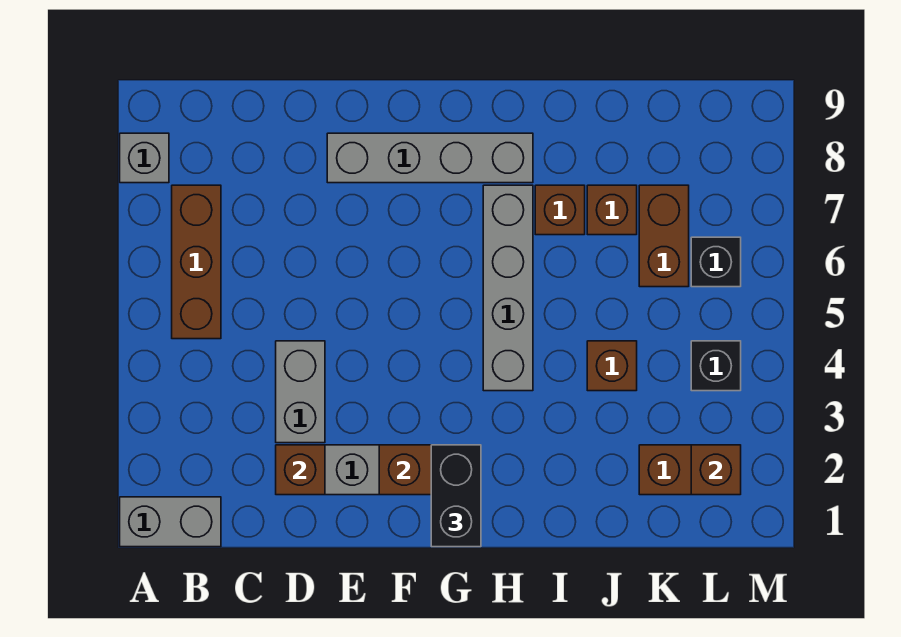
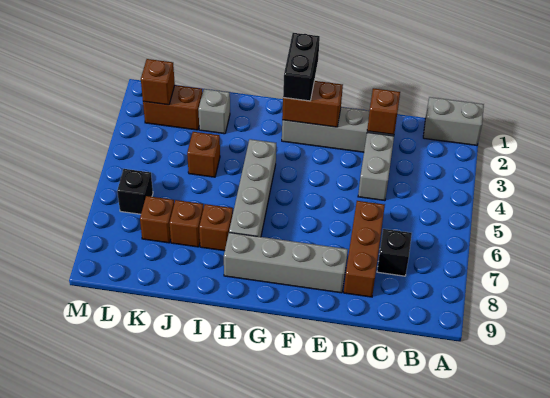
grey 1x1 brick [120,133,169,183] -> grey 1x1 brick moved to [198,89,230,134]
brown 1x3 brick [172,185,221,339] -> brown 1x3 brick moved to [344,201,385,297]
brown 1x2 brick [639,185,689,287] -> brown 1x1 brick [140,196,174,243]
black 1x1 brick [691,341,741,391] -> black 1x1 brick moved to [377,229,412,276]

